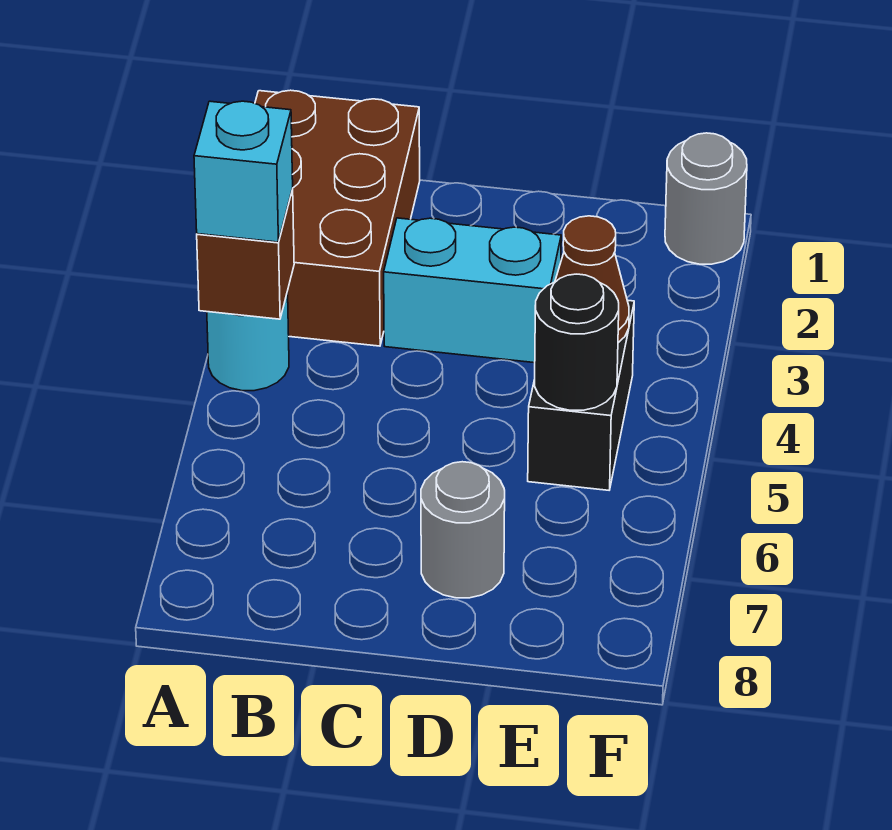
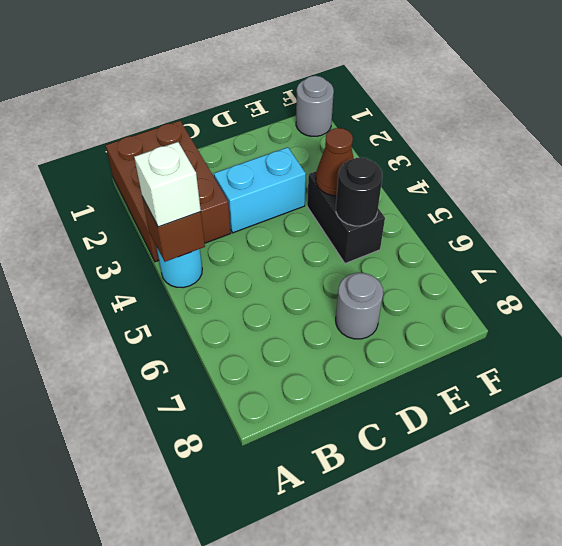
cyan 1x1 brick [194,101,293,242] -> white 1x1 brick [134,142,201,227]

